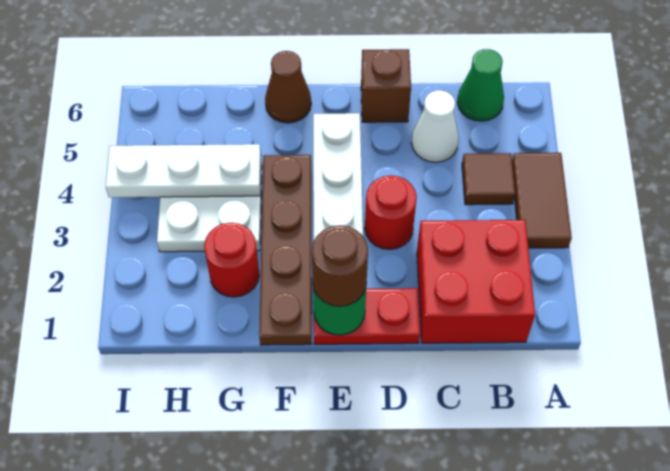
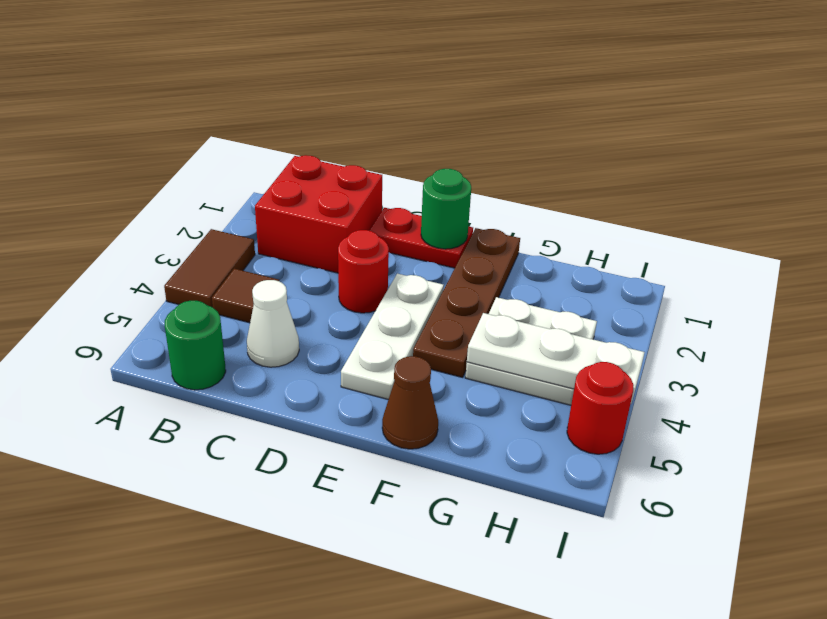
green 1x1 cone [457,49,504,121] -> green 1x1 round brick [165,301,226,390]
brown 1x1 brick [361,49,411,122] -> none
brown 1x1 round brick [312,226,368,306] -> none
red 1x1 round brick [204,223,259,297] -> red 1x1 round brick moved to [567,362,634,454]

